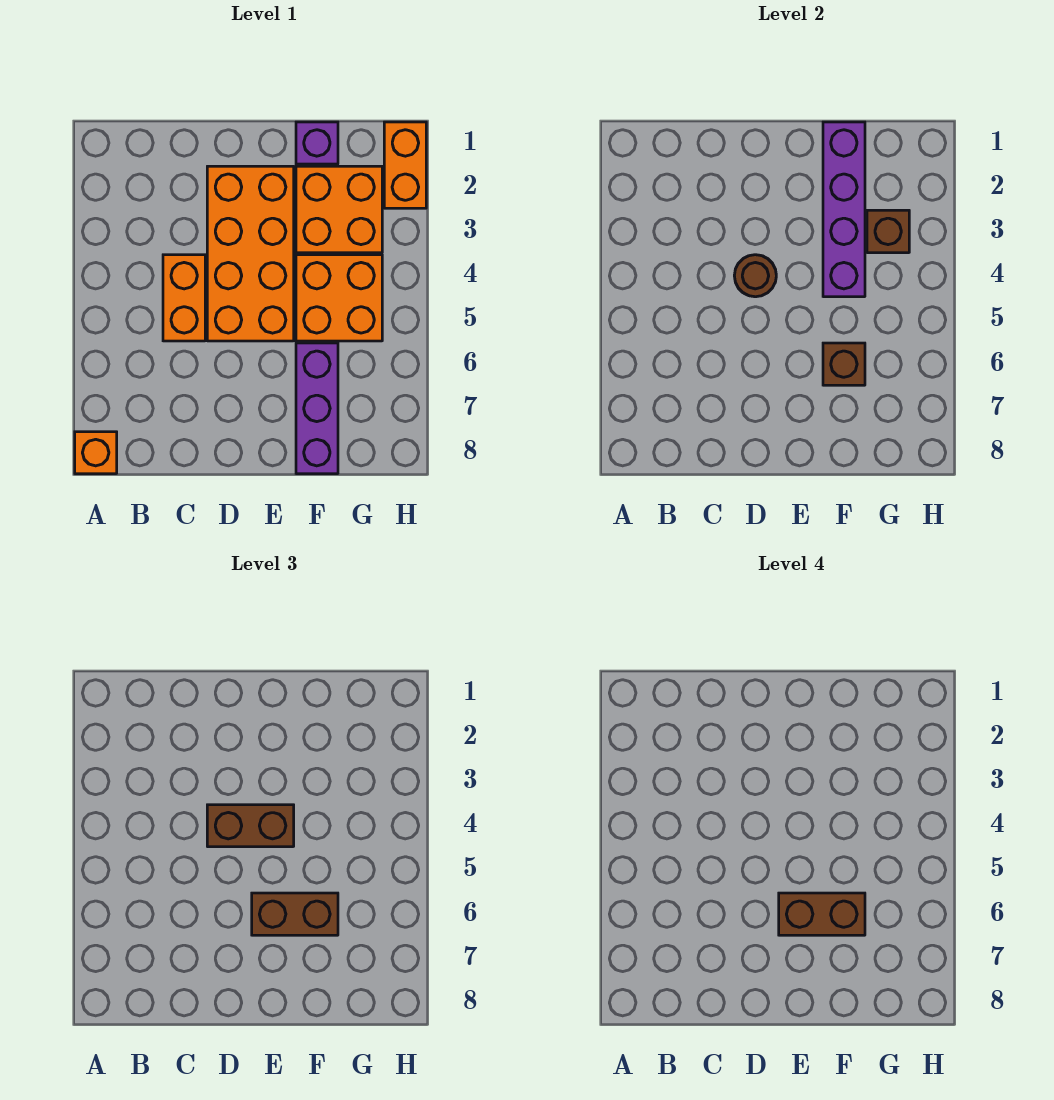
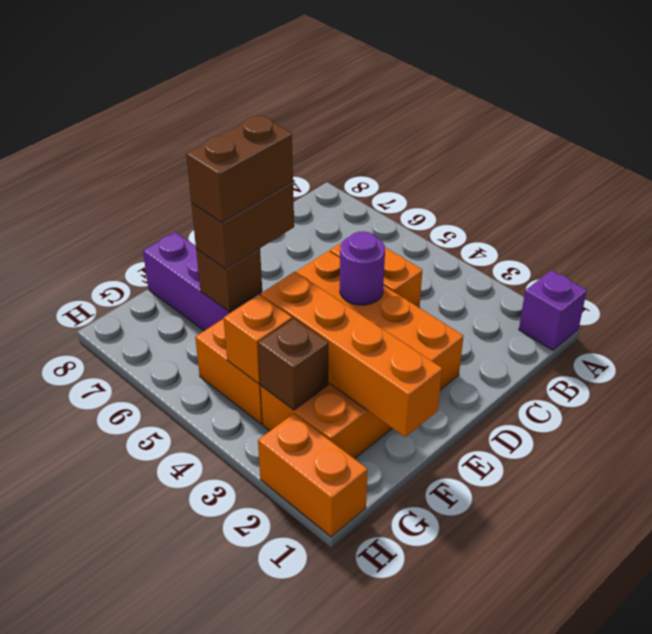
orange 1x1 brick [75,432,117,474] -> orange 1x1 brick moved to [224,295,292,384]
brown 1x1 round brick [734,255,776,297] -> purple 1x1 round brick [340,231,385,305]
brown 1x2 brick [207,805,294,847] -> none
purple 1x1 brick [296,122,338,164] -> purple 1x1 brick moved to [519,270,587,350]
purple 1x4 brick [823,122,865,297] -> orange 1x4 brick [261,272,442,437]

